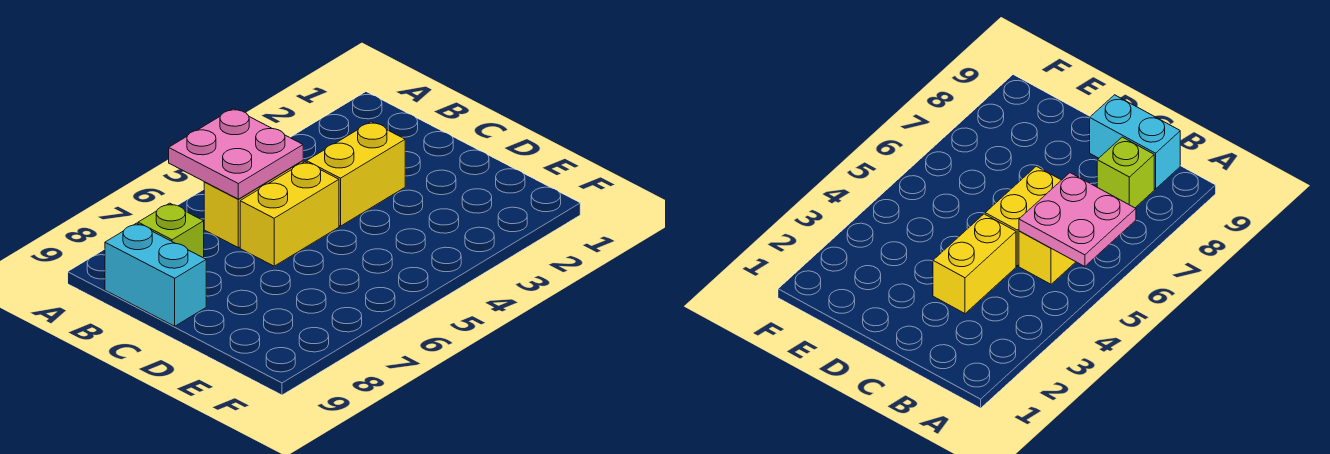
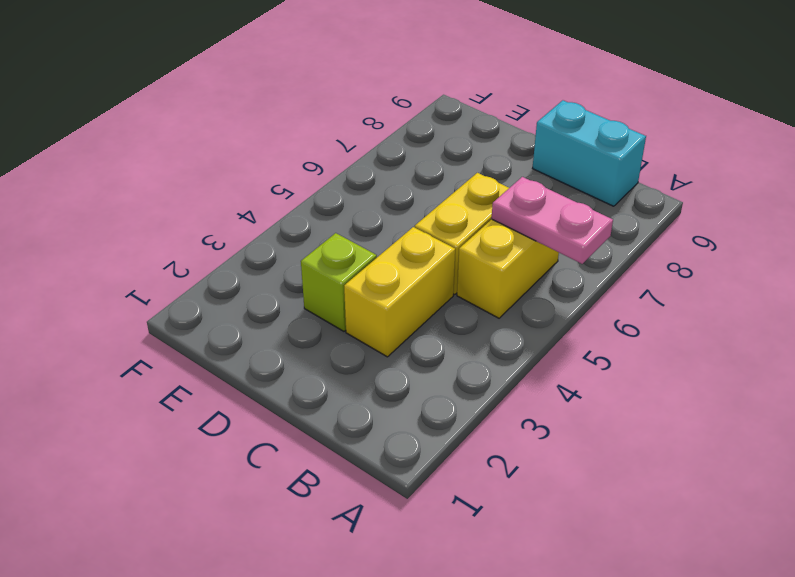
pink 2x2 plate [169,108,303,199] -> pink 1x2 plate [492,177,613,264]
lime 1x1 brick [138,203,204,258] -> lime 1x1 brick moved to [301,233,377,331]

